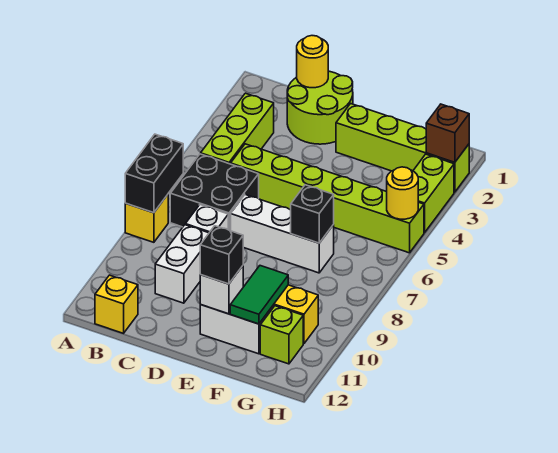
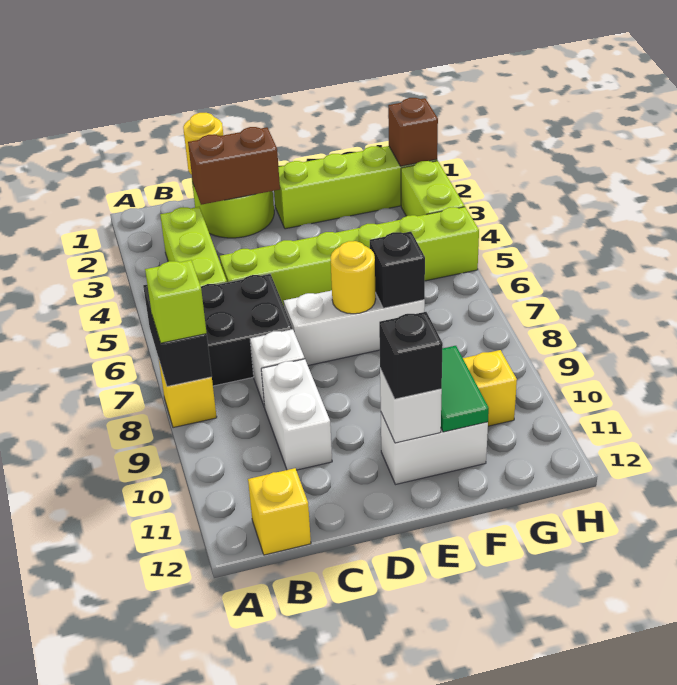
none -> brown 1x2 brick [188,127,280,205]
lime 1x1 brick [260,306,303,364] -> lime 1x1 brick moved to [145,260,207,343]
yellow 1x1 round brick [387,167,418,219] -> yellow 1x1 round brick moved to [330,241,376,314]

